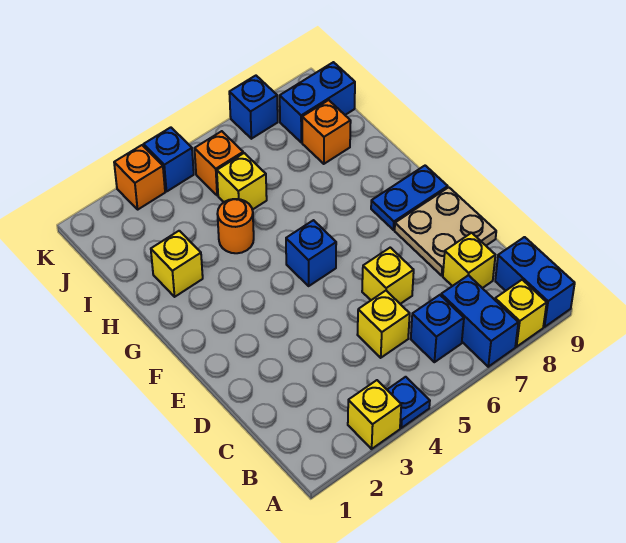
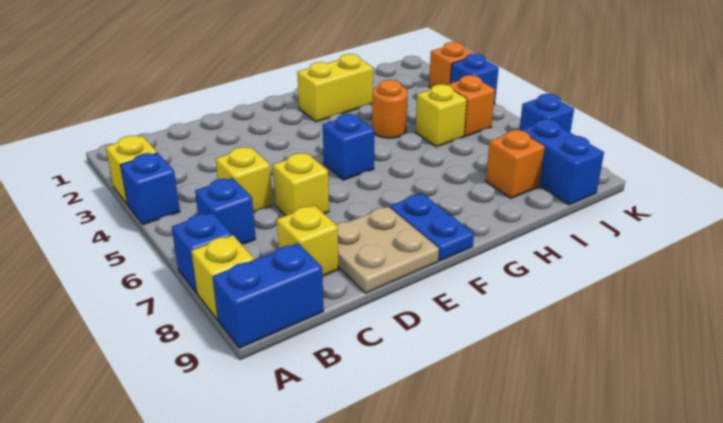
blue 1x1 plate [387,377,430,428] -> blue 1x1 brick [120,153,180,225]
blue 1x2 brick [441,275,518,367] -> blue 1x1 brick [172,213,232,293]
yellow 1x1 brick [151,231,203,297] -> yellow 1x2 brick [297,54,373,122]

